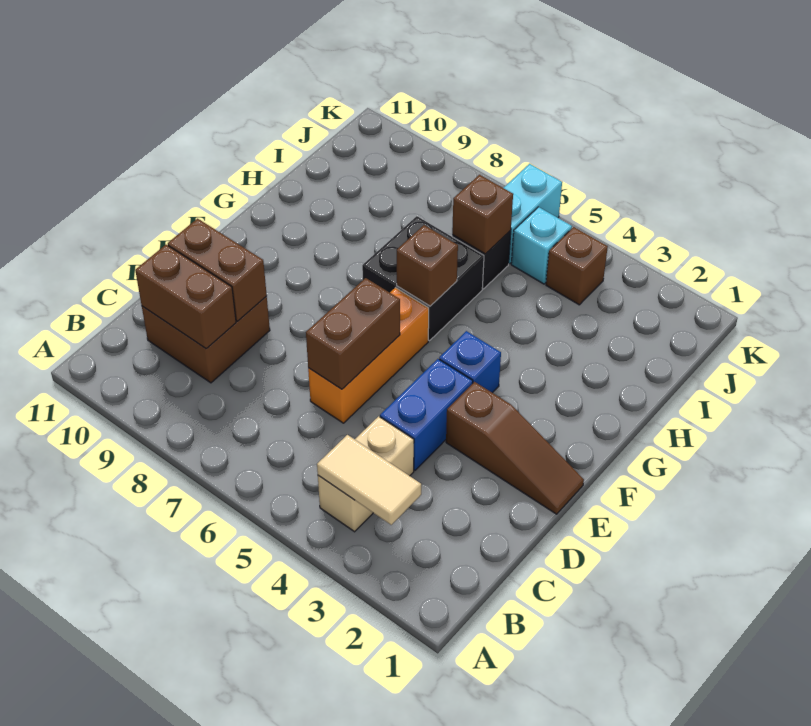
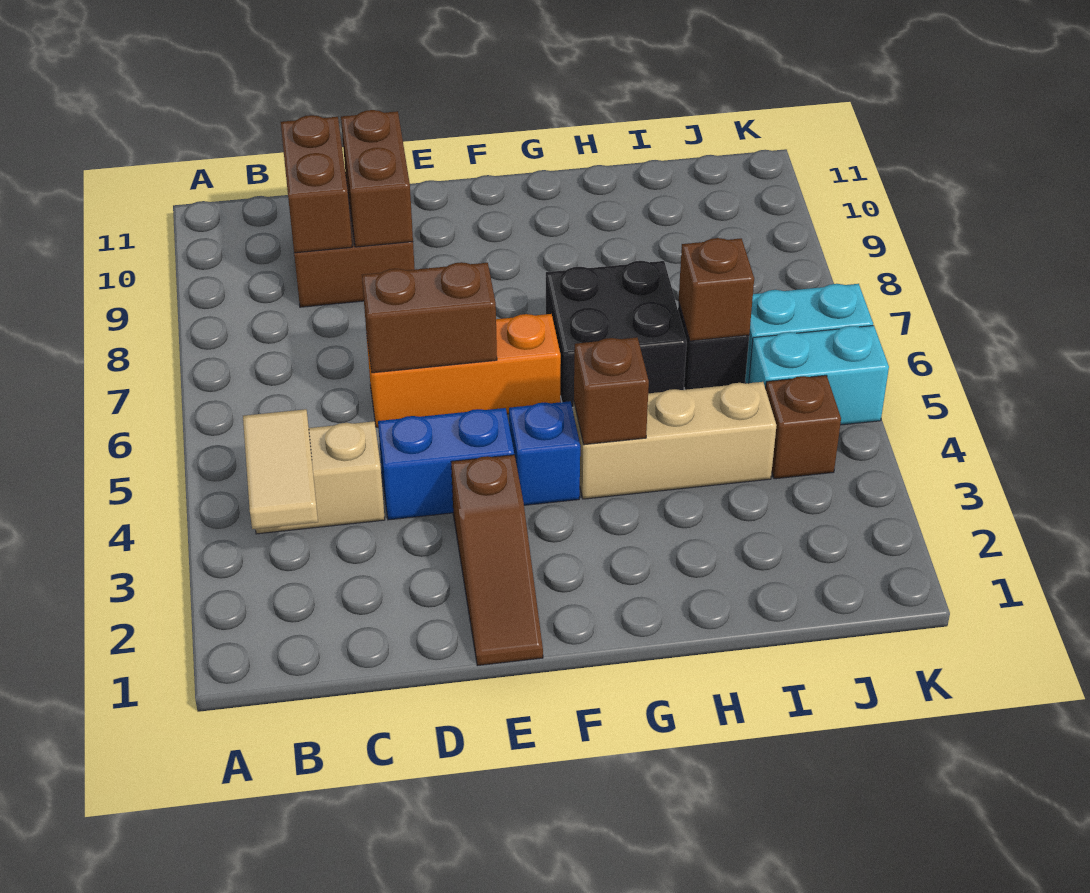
none -> tan 1x3 brick [574,382,777,499]
brown 1x1 brick [397,225,458,306] -> brown 1x1 brick moved to [574,337,649,445]
cyan 1x1 brick [511,207,572,284] -> cyan 1x2 brick [749,325,889,425]

